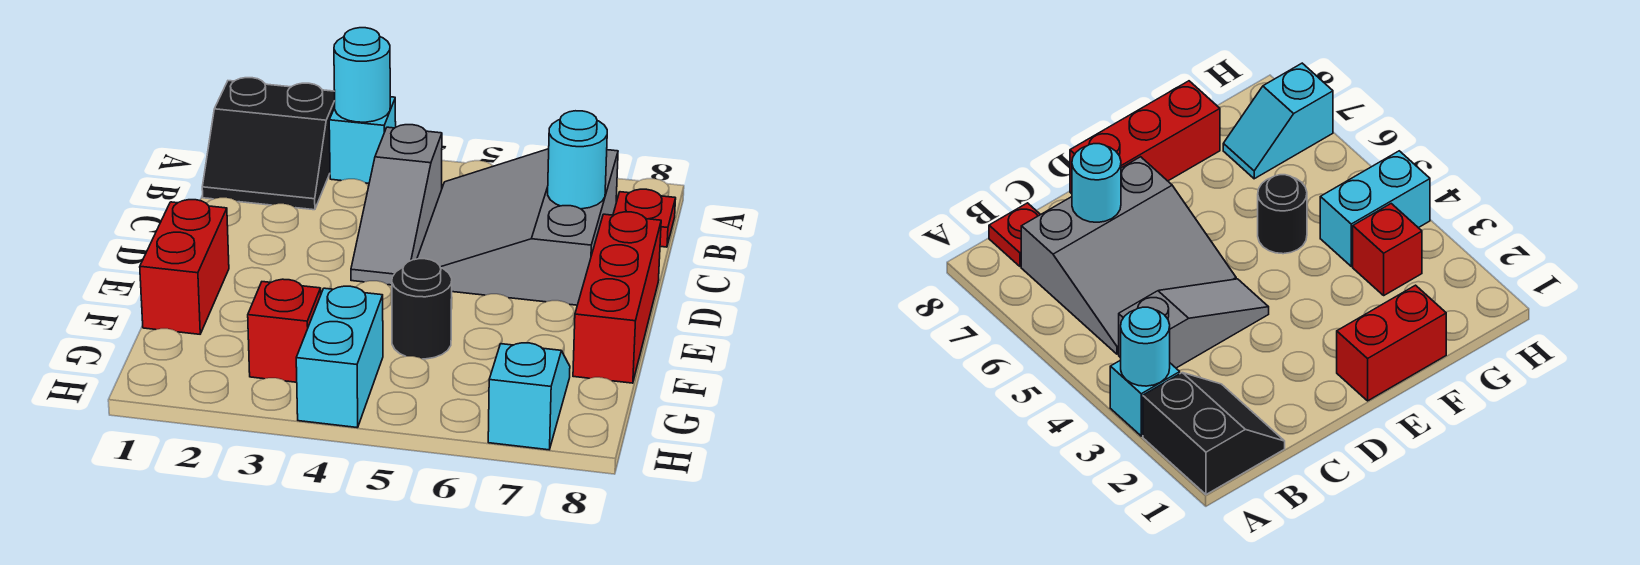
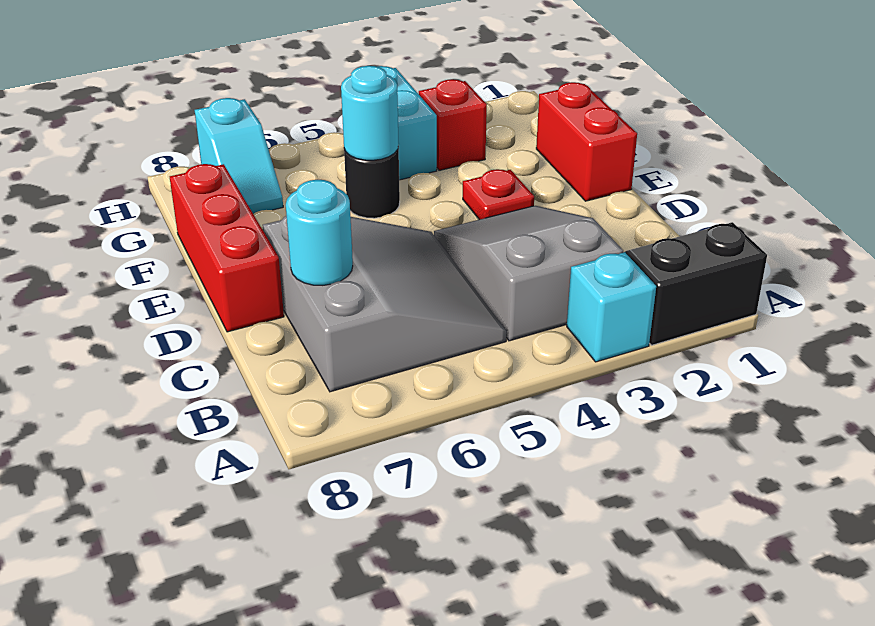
cyan 1x1 round brick [334,28,390,122] -> cyan 1x1 round brick moved to [341,66,399,160]
grey 1x3 slope [351,125,442,285] -> grey 2x3 slope [434,206,623,341]
red 1x1 plate [613,189,676,247] -> red 1x1 plate moved to [463,169,534,220]

